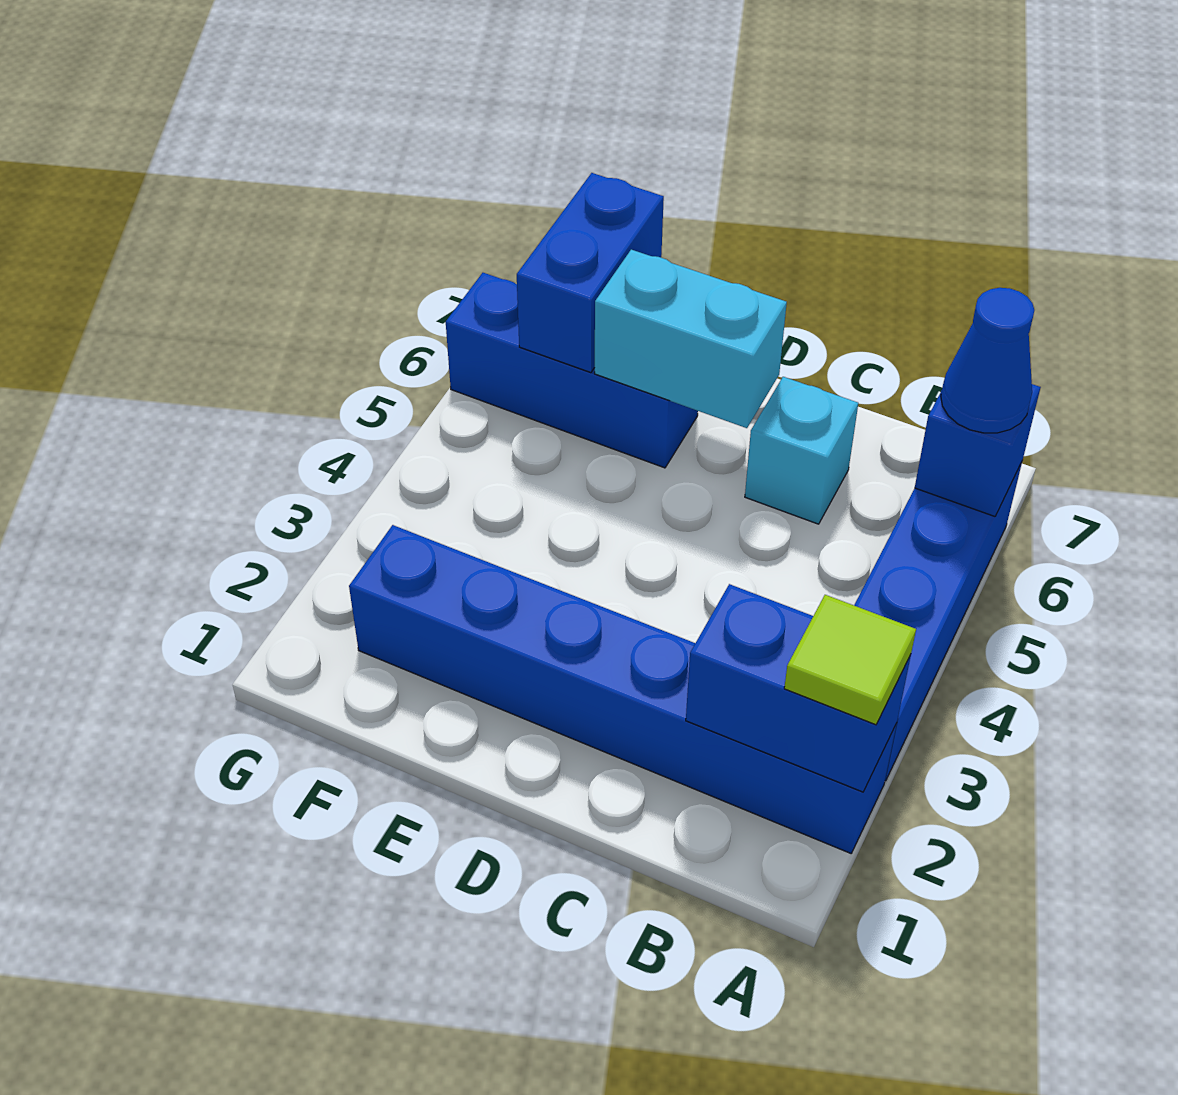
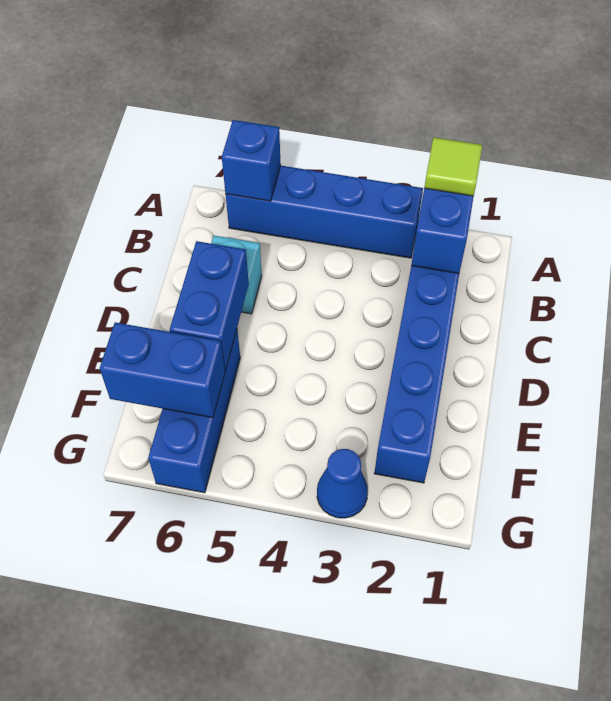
blue 1x1 cone [941,288,1034,433] -> blue 1x1 cone moved to [317,449,368,518]
cyan 1x2 brick [595,250,787,428] -> blue 1x2 brick [170,241,249,370]

